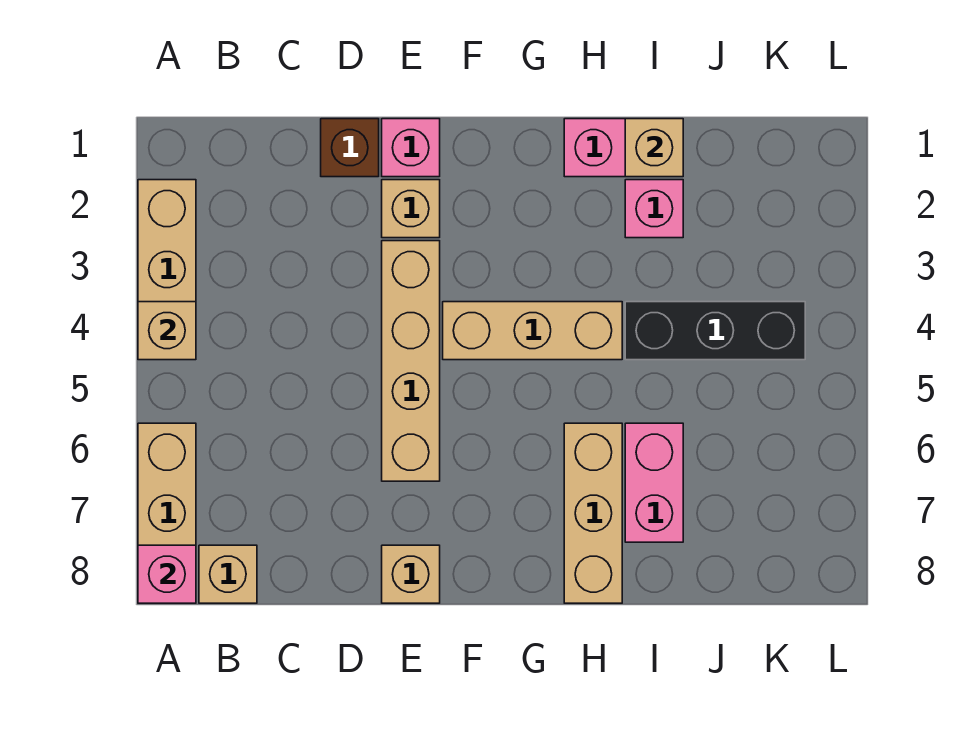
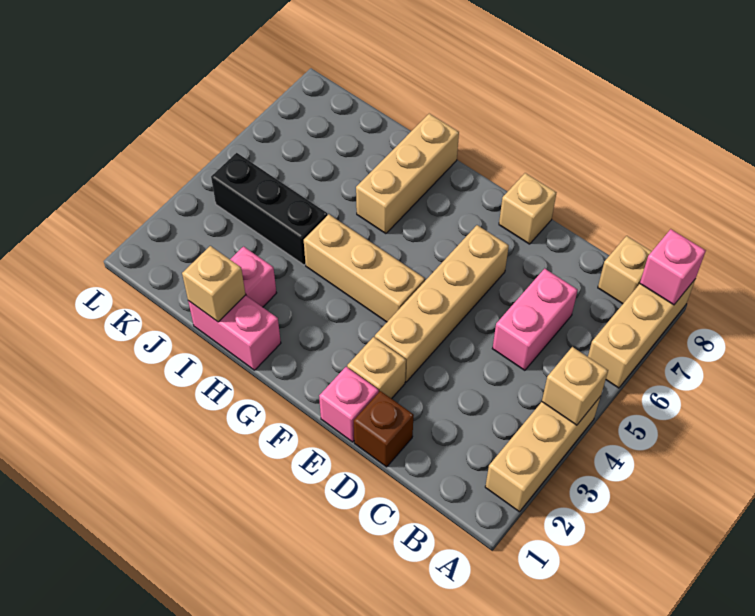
pink 1x2 brick [625,423,683,542] -> pink 1x2 brick moved to [492,269,578,370]

